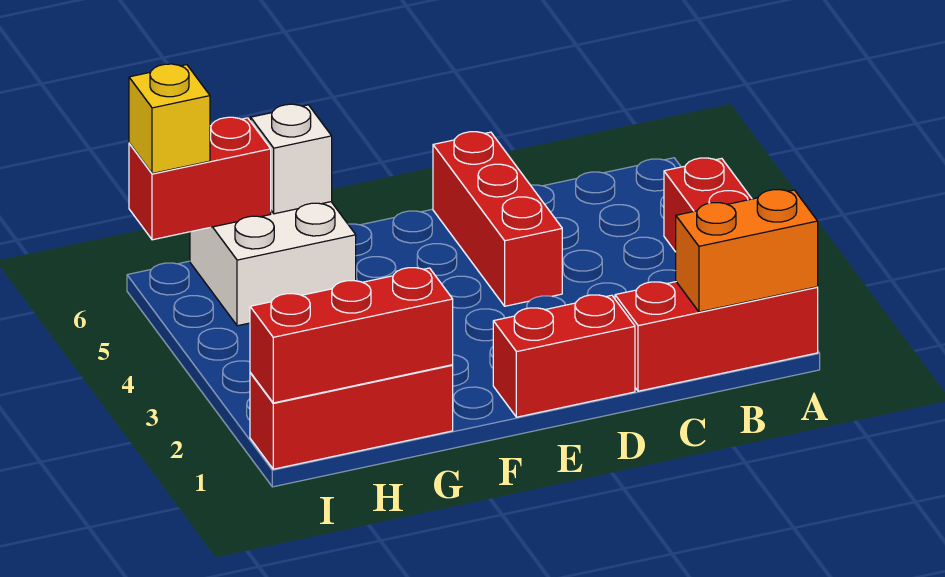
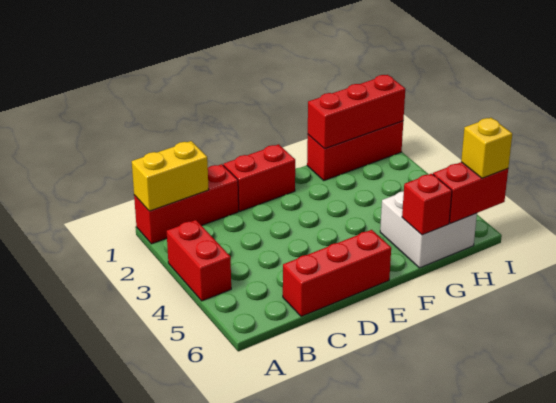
orange 1x2 brick [676,190,818,312] -> yellow 1x2 brick [132,141,209,211]
red 1x3 brick [433,132,562,306] -> red 1x3 brick turned to [283,230,391,317]
white 1x1 brick [251,104,332,214] -> red 1x1 brick [402,174,452,235]

